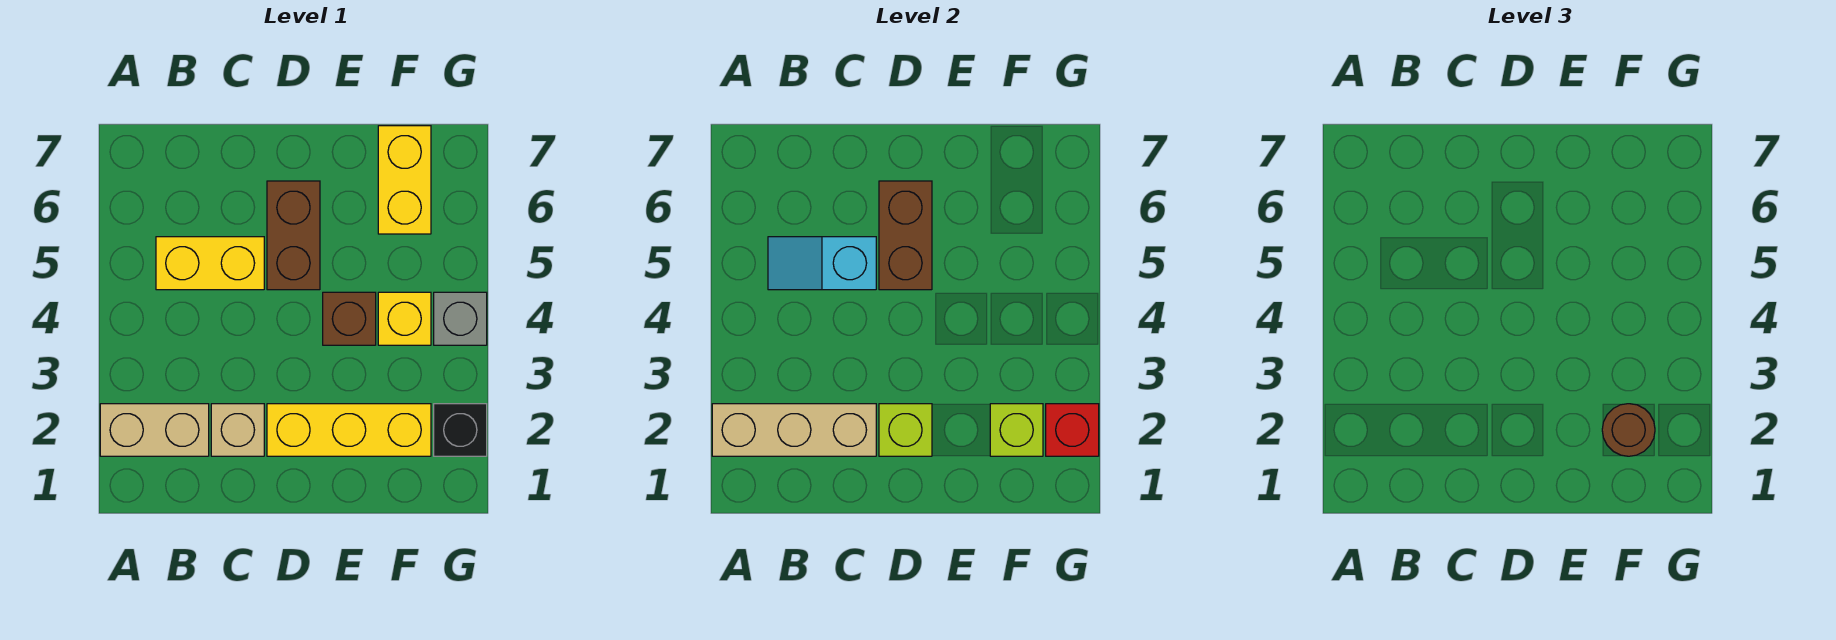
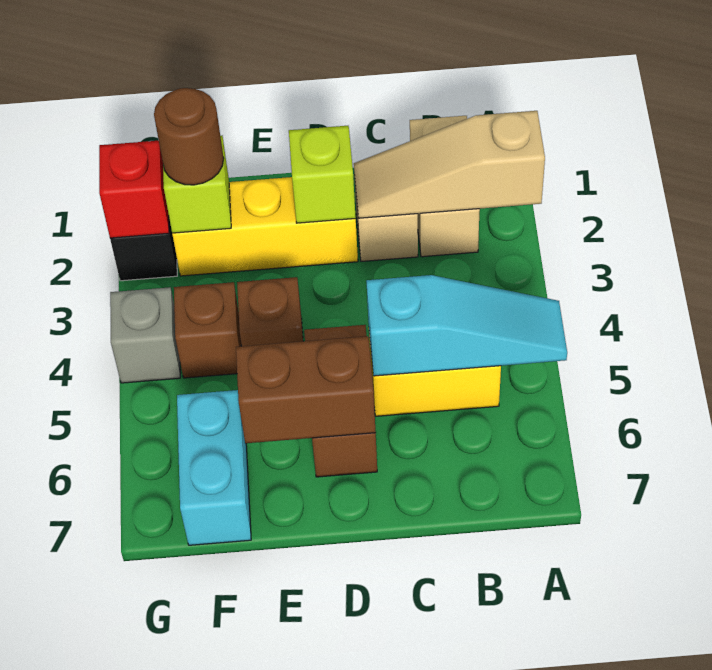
tan 1x2 brick [100,404,209,456] -> tan 1x2 brick turned to [410,116,480,257]
tan 1x3 brick [712,404,876,456] -> tan 1x3 slope [354,111,545,218]
cyan 1x2 slope [768,237,876,290] -> cyan 1x3 slope [366,275,567,376]
brown 1x2 brick [879,181,932,290] -> brown 1x2 brick turned to [236,336,376,443]
yellow 1x1 brick [378,292,431,345] -> brown 1x1 brick [174,282,241,378]
yellow 1x2 brick [378,126,431,234] -> cyan 1x2 brick [177,390,251,545]

